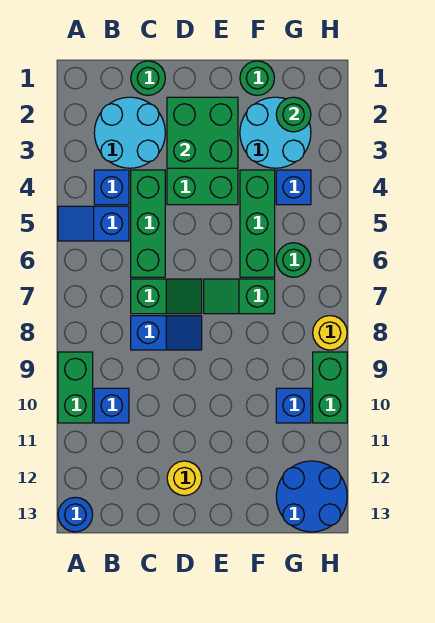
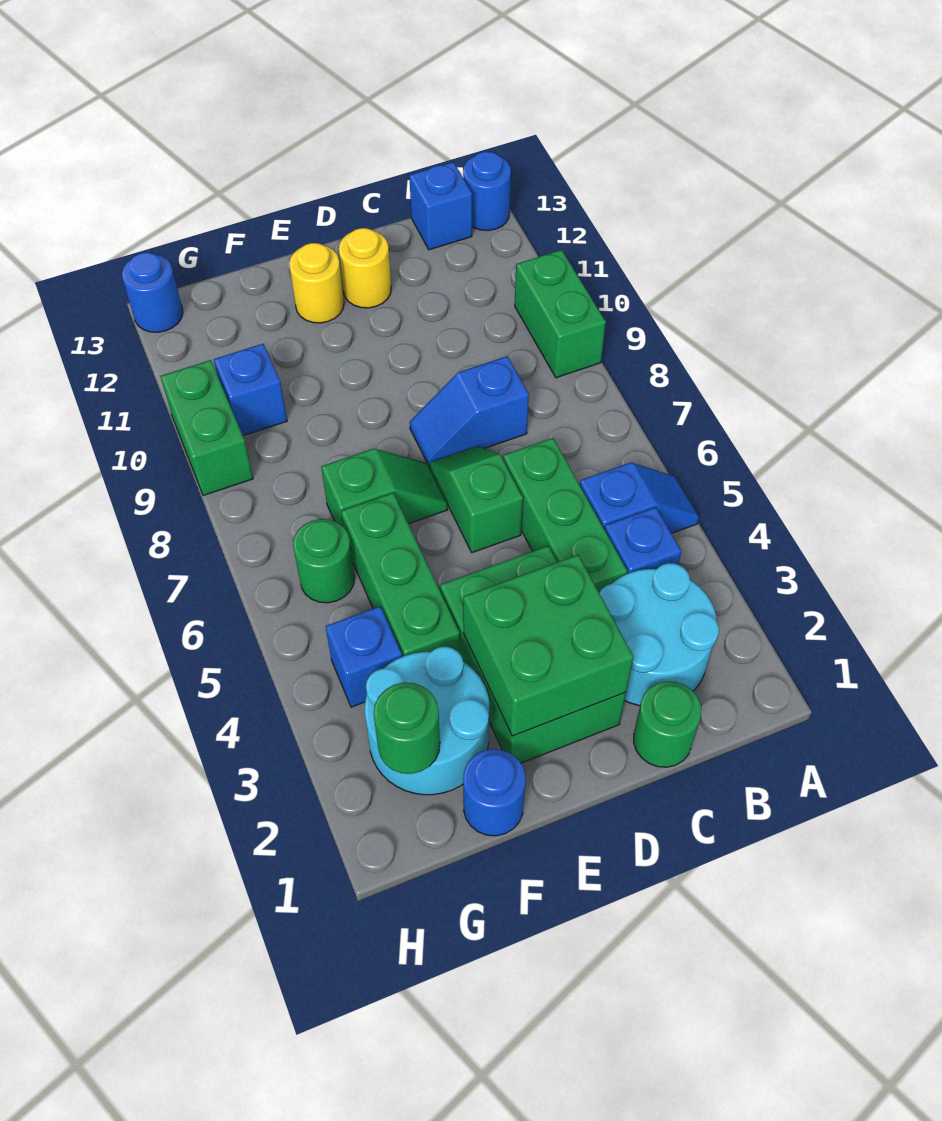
blue 1x1 brick [94,388,129,423] -> blue 1x1 brick moved to [409,162,472,250]
green 1x2 slope [131,279,202,314] -> green 1x2 slope turned to [430,446,523,553]
green 1x1 round brick [240,61,274,95] -> blue 1x1 round brick [463,749,526,836]
blue 2x2 round brick [276,461,347,532] -> blue 1x1 round brick [122,252,183,332]
yellow 1x1 round brick [313,316,347,350] -> yellow 1x1 round brick moved to [289,243,344,323]

